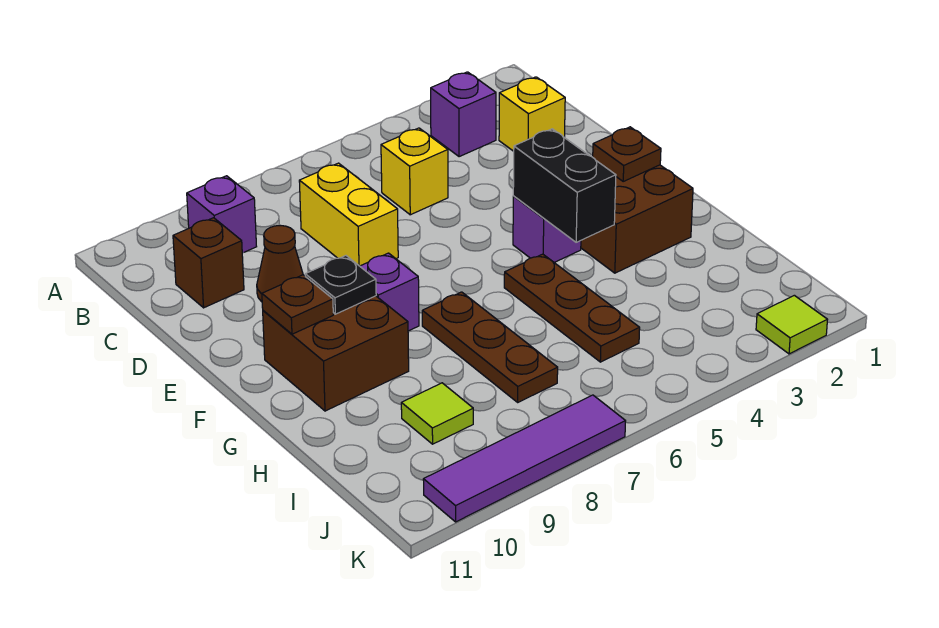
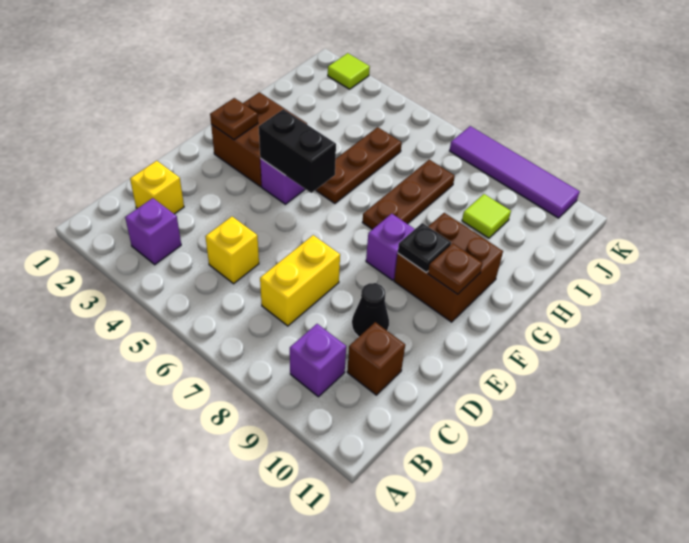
brown 1x1 cone [257,226,303,302] -> black 1x1 cone [352,283,389,337]
black 1x2 brick [513,129,616,242] -> black 1x2 brick turned to [259,109,336,193]

